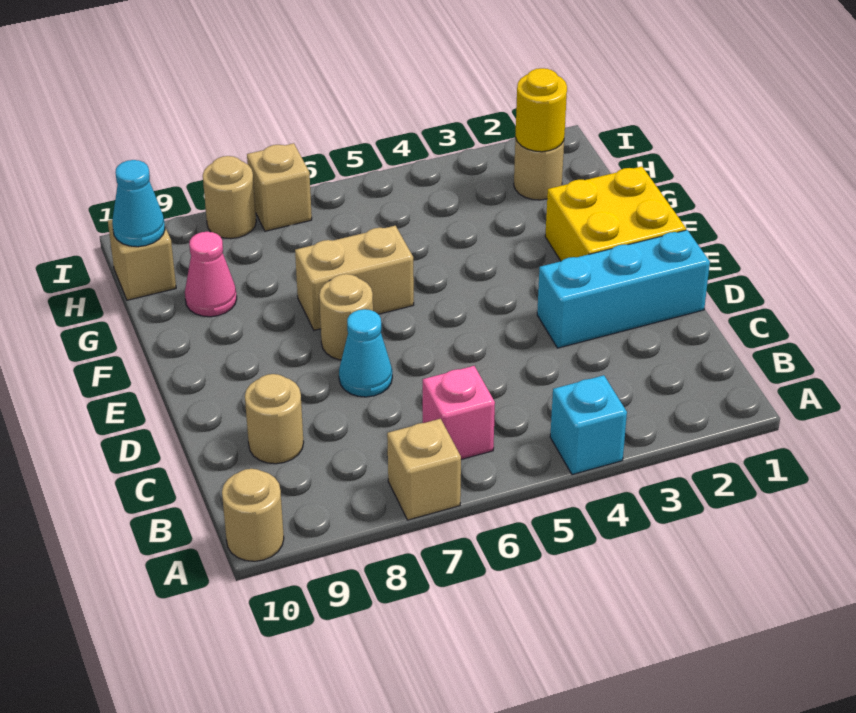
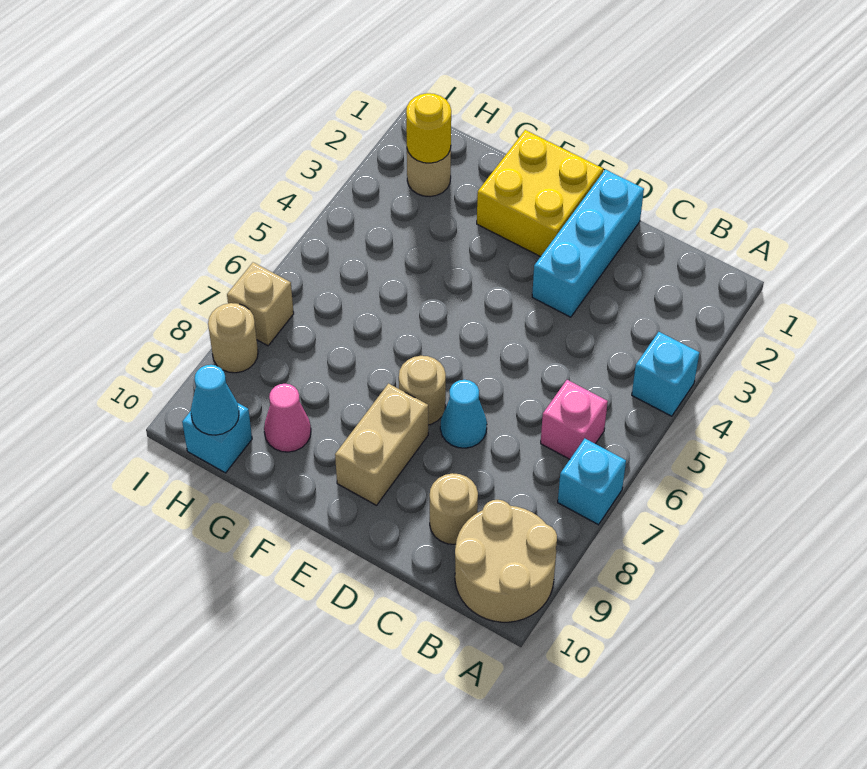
tan 1x1 brick [387,419,461,520] -> cyan 1x1 brick [558,439,626,525]
tan 1x1 round brick [222,469,284,561] -> tan 2x2 round brick [455,500,557,622]
tan 1x2 brick [295,226,414,330] -> tan 1x2 brick moved to [335,384,428,505]
tan 1x1 brick [108,219,176,300] -> cyan 1x1 brick [182,403,252,473]

